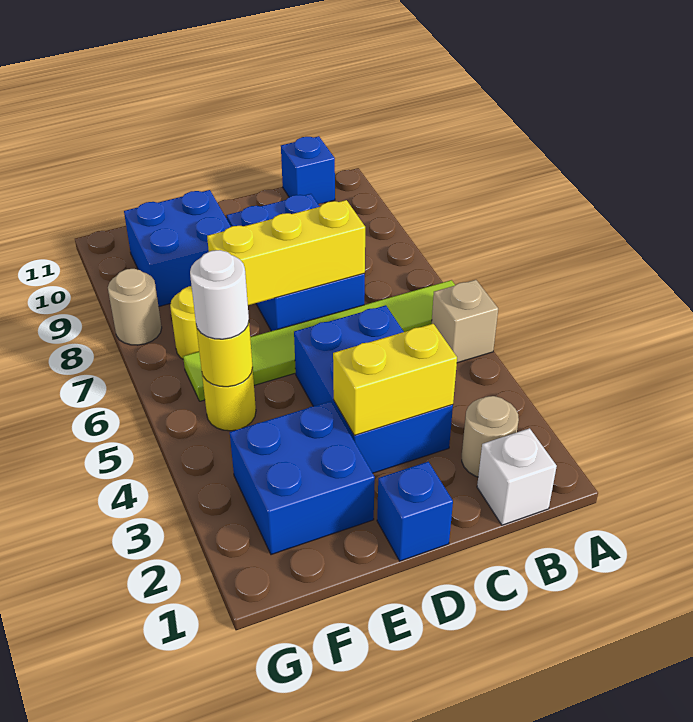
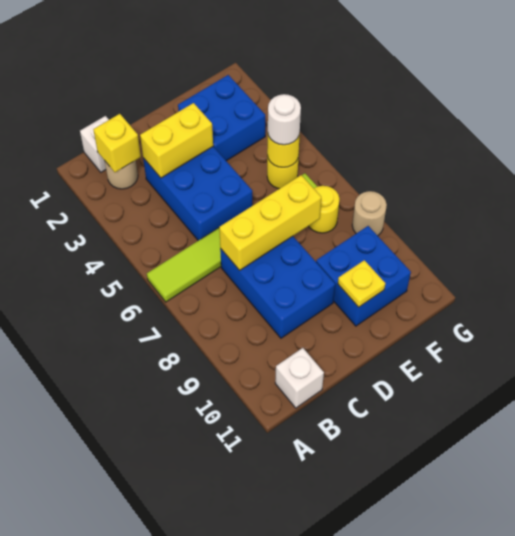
tan 1x1 brick [432,280,498,363] -> none
none -> yellow 1x1 brick [93,114,141,172]
blue 1x1 brick [281,136,335,204] -> white 1x1 brick [275,348,324,408]
blue 1x1 brick [377,462,453,561] -> none
none -> yellow 1x1 plate [338,260,385,307]

